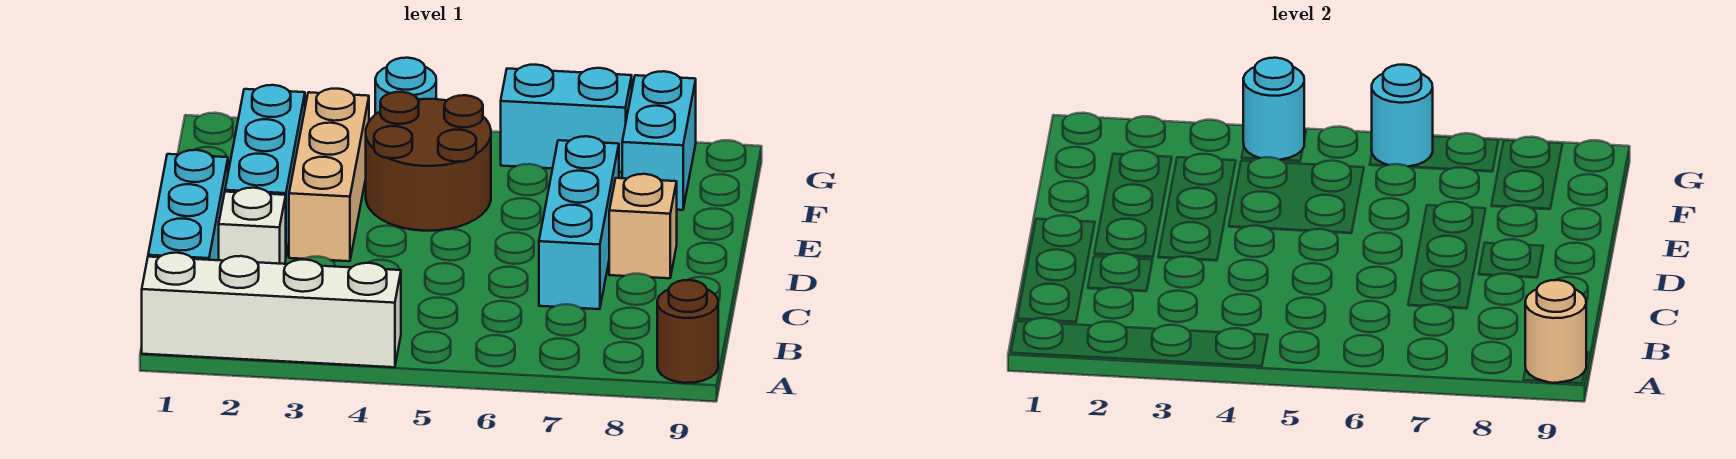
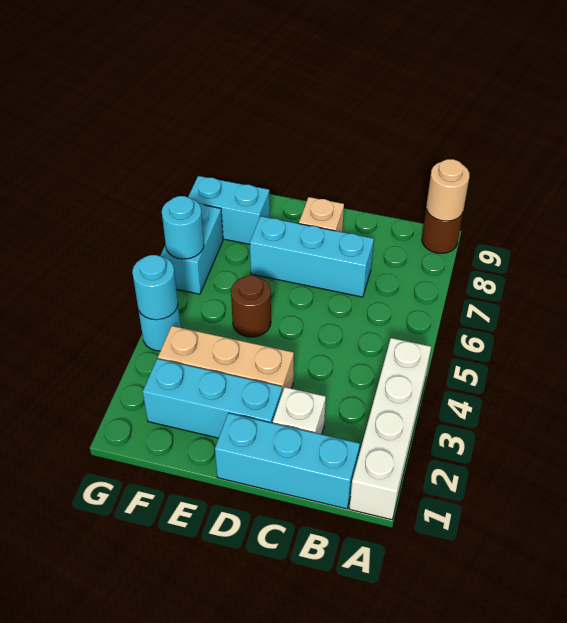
brown 2x2 round brick [366,92,491,231] -> brown 1x1 round brick [231,276,271,337]

